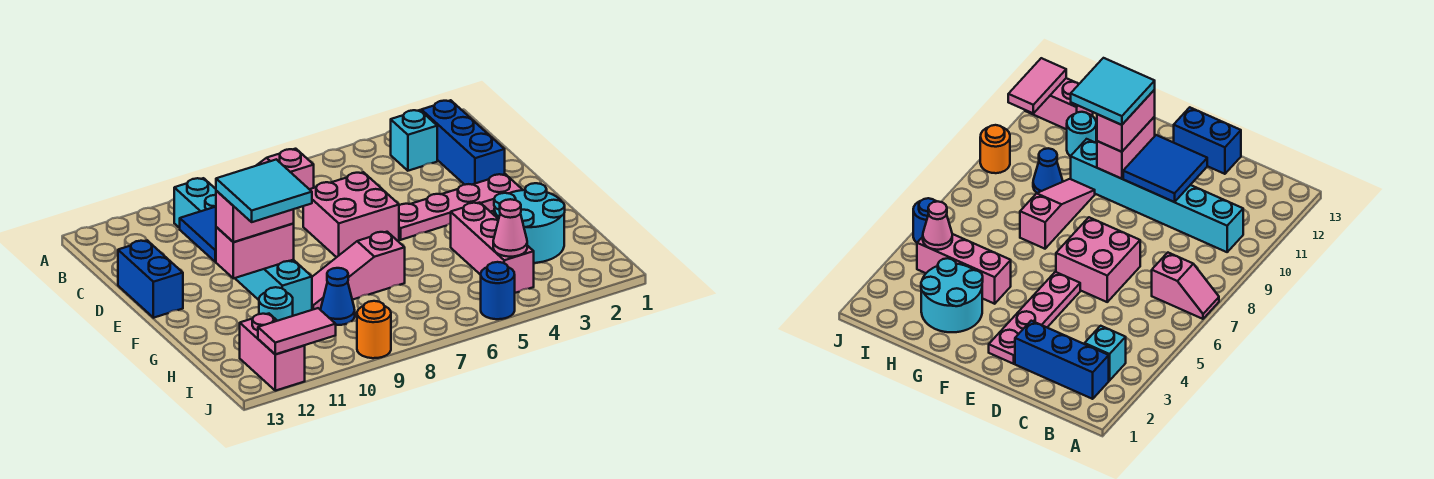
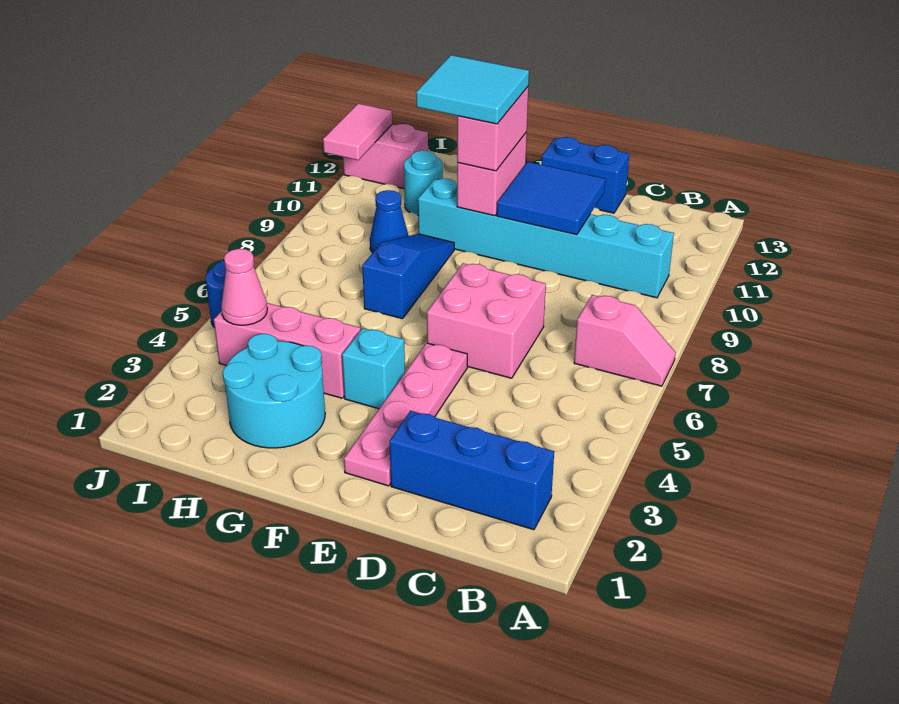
cyan 1x1 brick [391,110,437,171] -> cyan 1x1 brick moved to [342,328,405,409]
pink 1x3 slope [312,232,405,310] -> blue 1x3 slope [362,234,454,319]
orange 1x1 round brick [357,301,391,358] -> none

